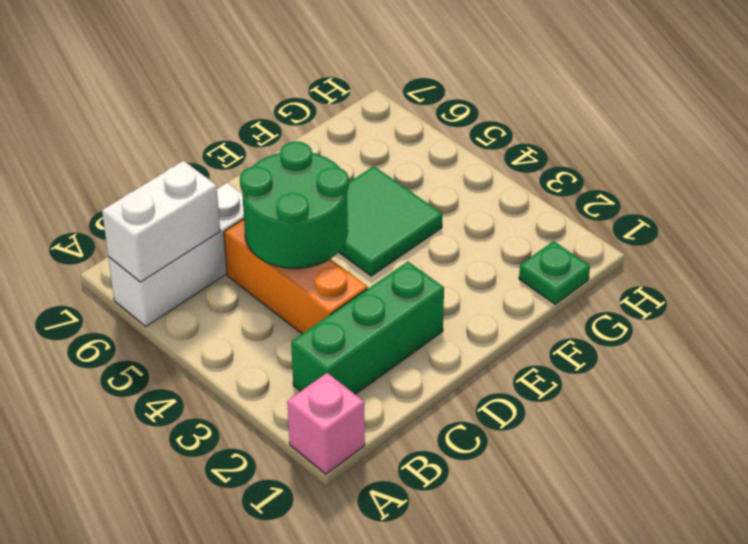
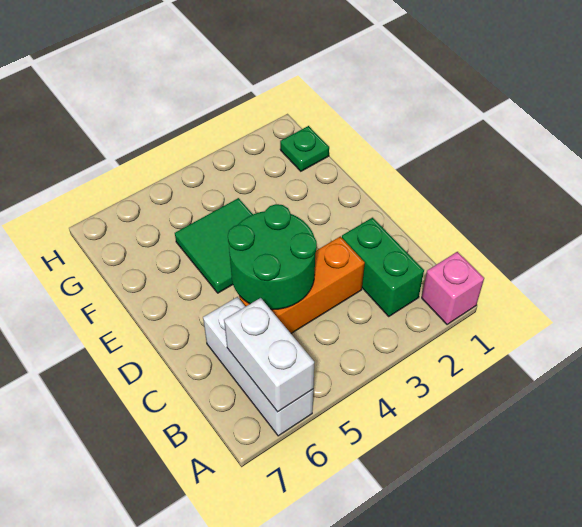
green 1x3 brick [291,262,444,394] -> green 1x2 brick [342,218,424,316]

